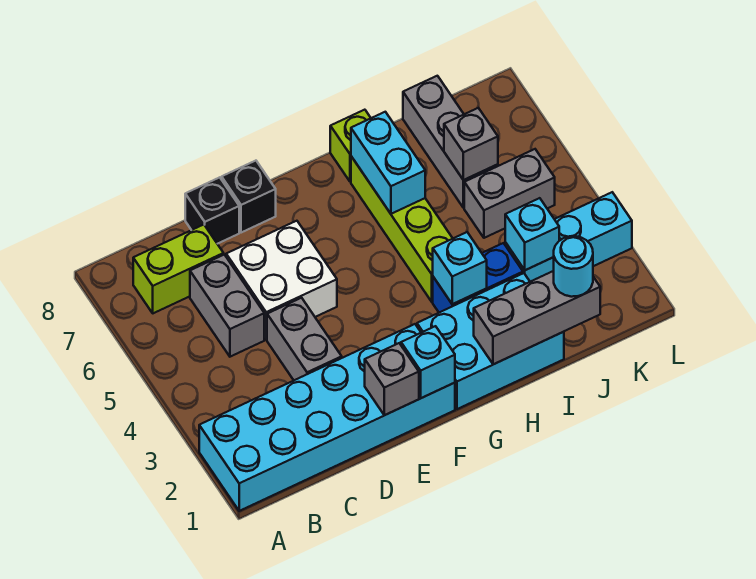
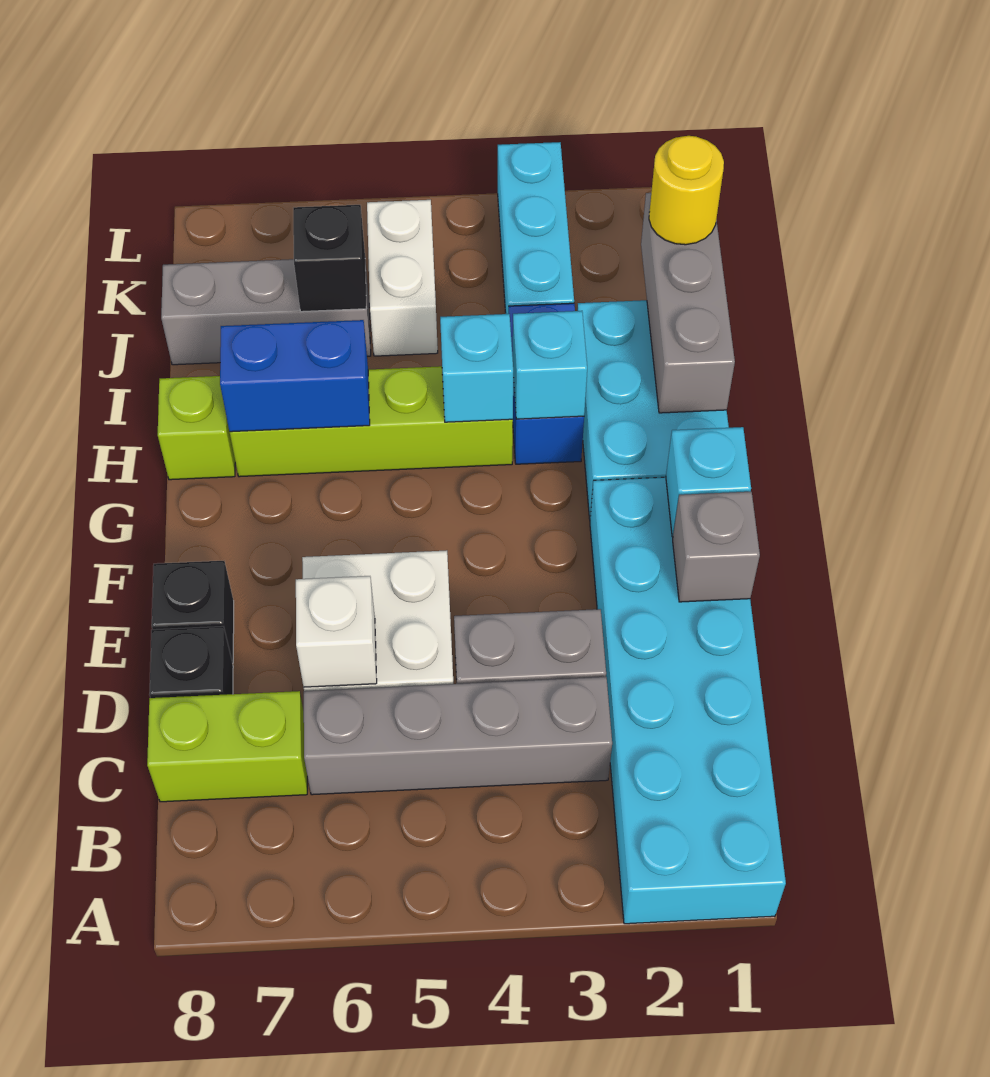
lime 1x2 brick [133,225,224,313] -> lime 1x2 brick turned to [147,691,307,802]
grey 1x2 brick [190,255,264,357] -> grey 1x4 brick [304,677,612,795]
none -> white 1x1 brick [296,576,377,687]
cyan 1x2 brick [351,112,425,214] -> blue 1x2 brick [220,320,370,432]
cyan 1x1 round brick [554,236,593,297] -> yellow 1x1 round brick [649,136,724,245]
cyan 1x1 brick [505,198,559,270] -> cyan 1x1 brick moved to [440,314,513,422]
grey 1x2 brick [464,149,555,238] -> white 1x2 brick [367,200,438,356]
grey 1x1 brick [444,108,498,180] -> black 1x1 brick [293,205,366,312]

